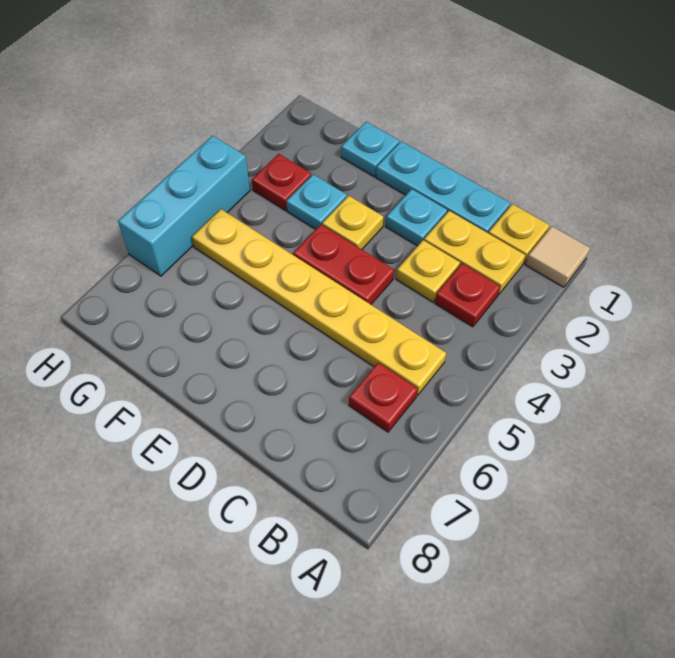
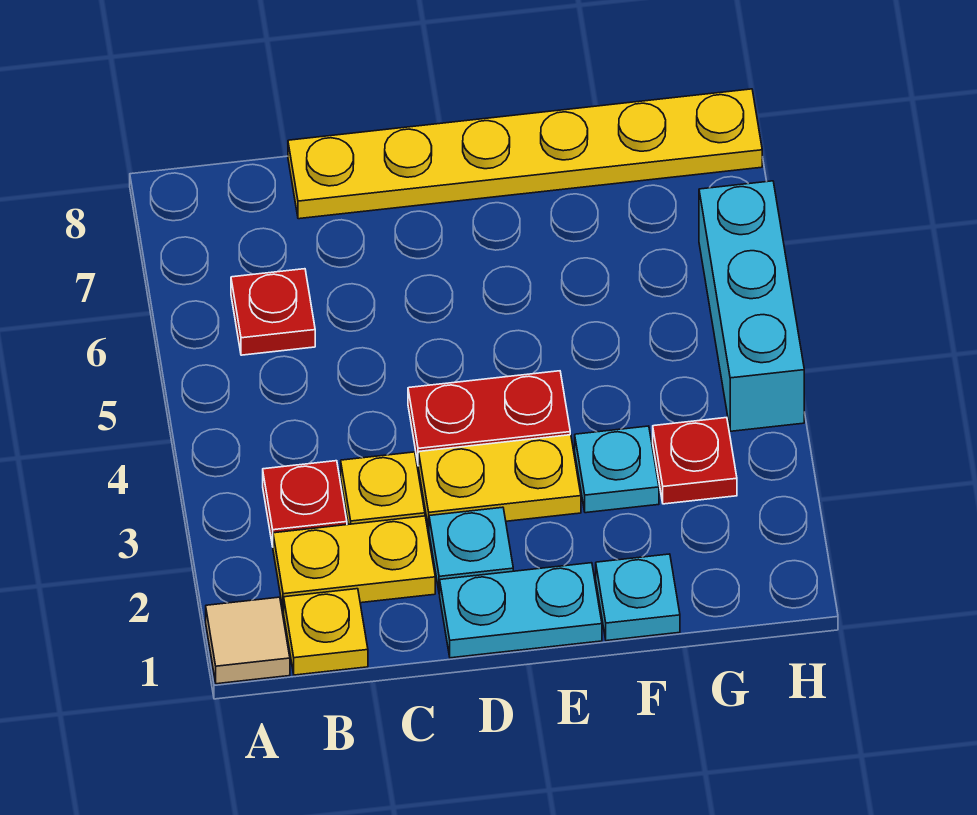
yellow 1x6 plate [192,209,446,395] -> yellow 1x6 plate moved to [288,89,762,219]
cyan 1x3 plate [376,142,510,233] -> cyan 1x2 plate [440,563,602,658]
yellow 1x1 plate [322,196,383,249] -> yellow 1x2 plate [419,435,581,529]

